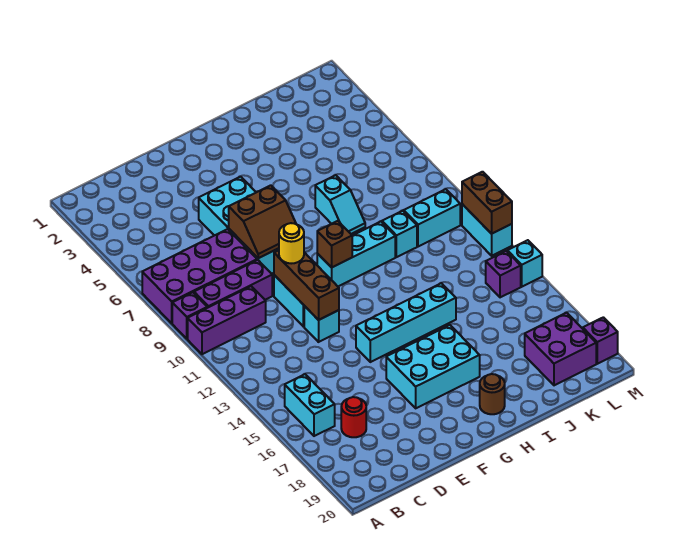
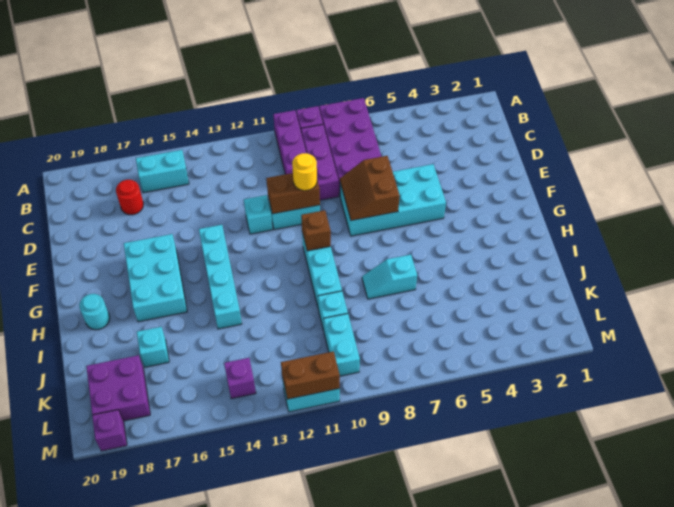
brown 1x3 brick [274,250,339,320] -> brown 1x2 brick [266,173,320,214]
brown 1x1 round brick [480,374,505,414] -> cyan 1x1 round brick [79,294,110,330]
cyan 1x1 brick [507,240,542,287] -> cyan 1x1 brick moved to [137,327,169,367]

